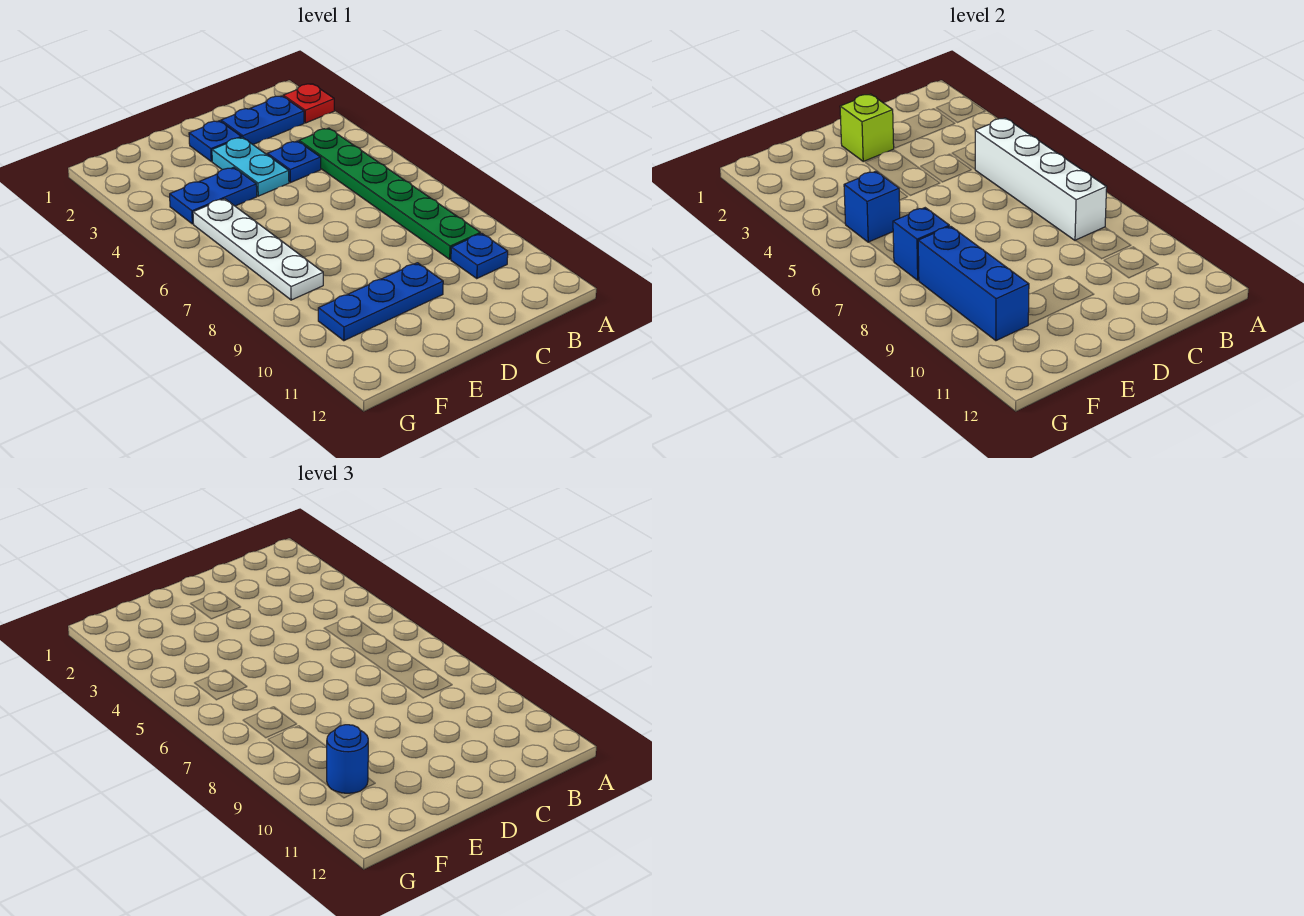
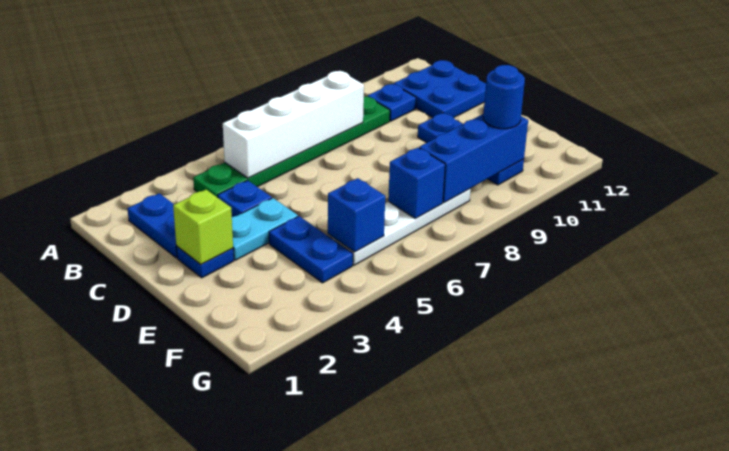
red 1x1 plate [283,84,334,123] -> none
none -> blue 2x2 plate [394,60,486,118]

